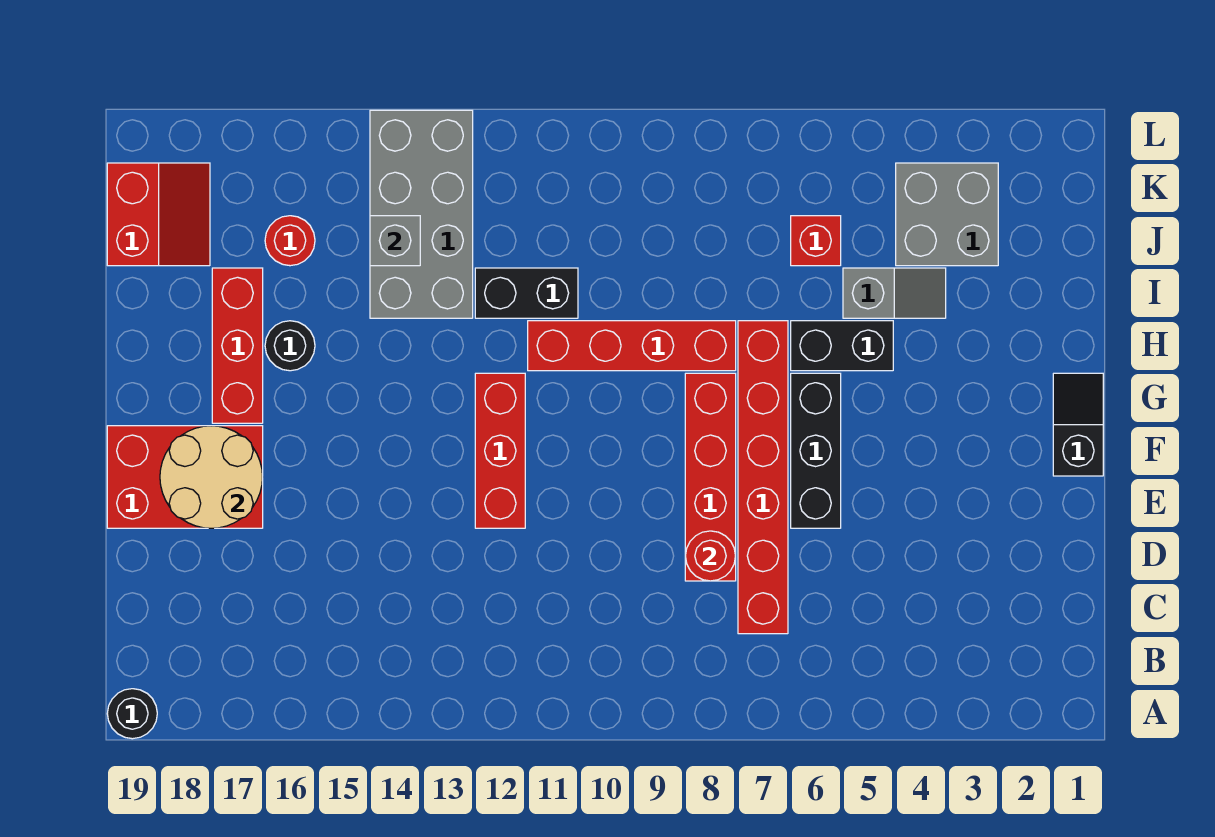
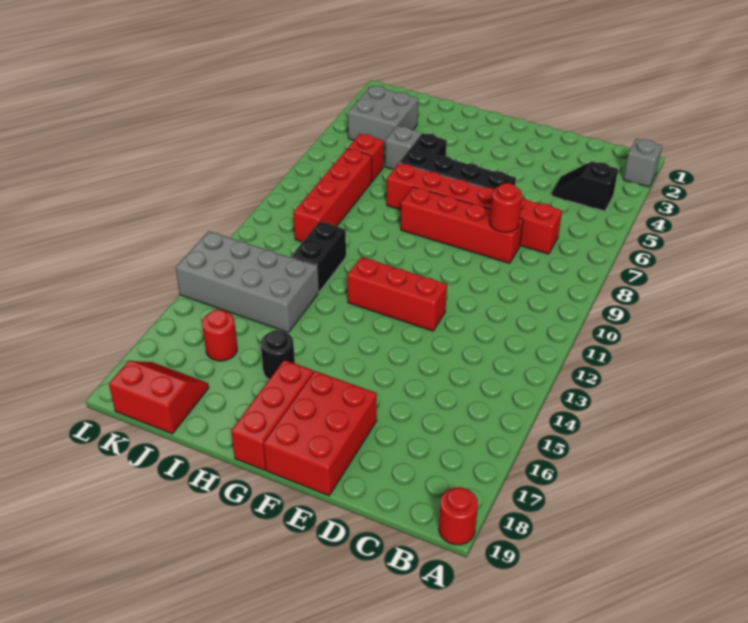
black 1x1 round brick [107,689,157,739] -> red 1x1 round brick [439,487,478,545]
tan 2x2 round brick [160,426,263,528] -> none
black 1x2 slope [1053,373,1103,476] -> black 1x2 slope moved to [552,161,618,211]
red 1x3 brick [212,268,263,423] -> red 1x3 brick turned to [231,360,314,470]
red 1x4 brick [528,321,736,371] -> red 1x4 brick moved to [293,149,372,242]
grey 1x1 brick [370,216,420,266] -> grey 1x1 brick moved to [623,139,662,187]

